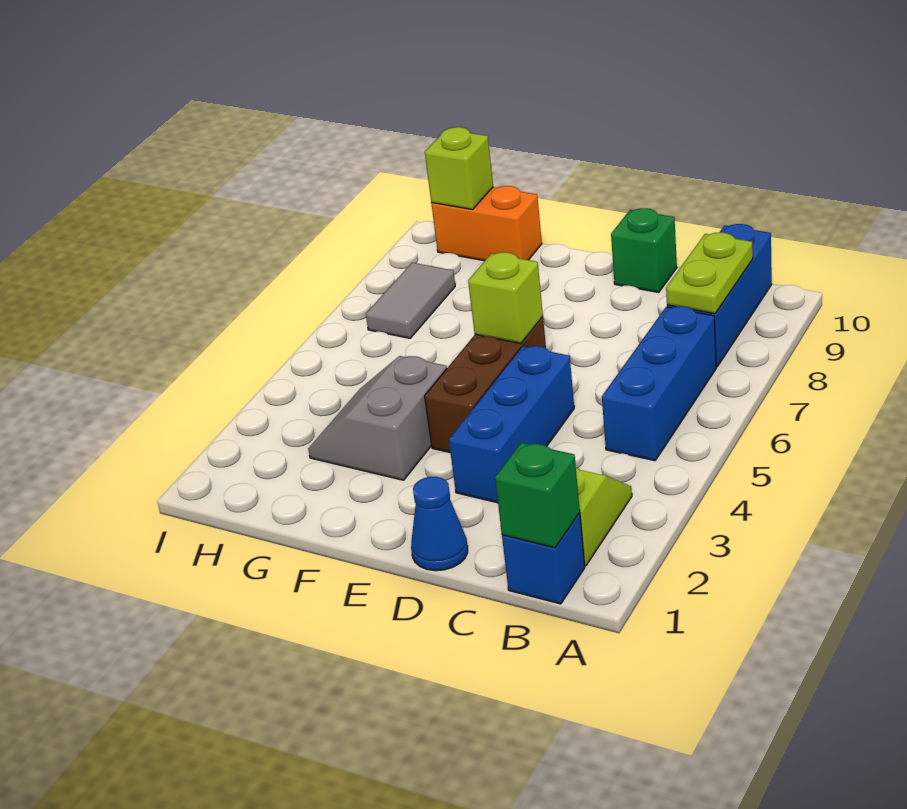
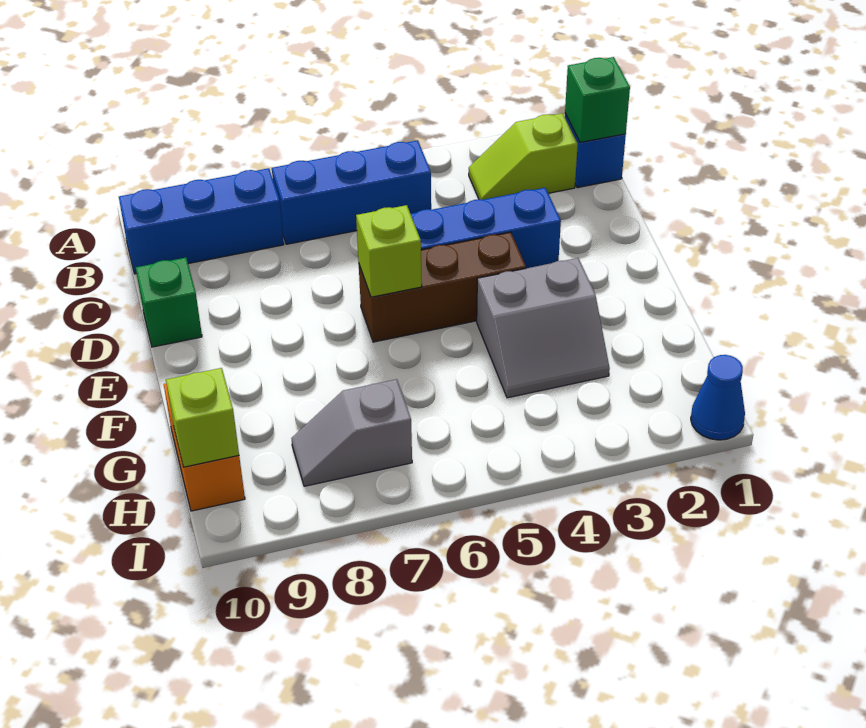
lime 1x2 plate [666,232,753,314] -> none
blue 1x1 cone [411,477,468,571] -> blue 1x1 cone moved to [691,355,745,440]
grey 1x2 tile [366,263,455,338] -> grey 1x2 slope [291,379,412,486]

